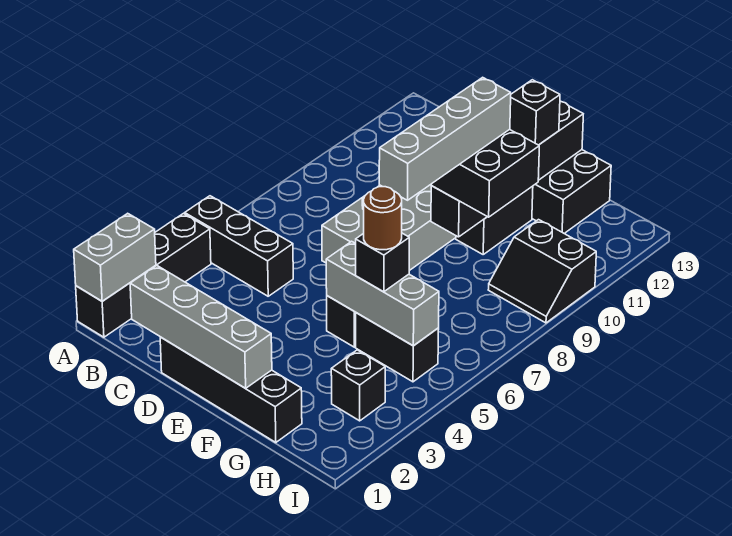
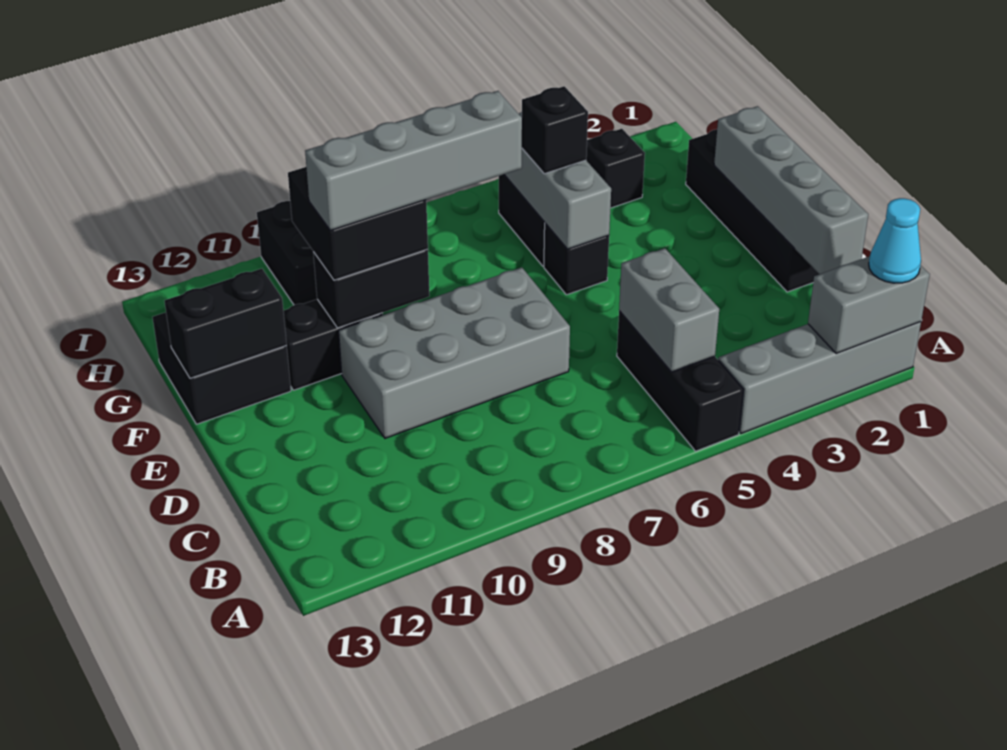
black 1x4 brick [76,214,211,337] -> grey 1x4 brick [718,322,921,434]
none -> cyan 1x1 cone [869,198,921,283]
none -> grey 1x2 brick [619,248,719,372]
black 1x1 brick [510,80,560,145] -> none
brown 1x1 round brick [364,187,402,250] -> none

